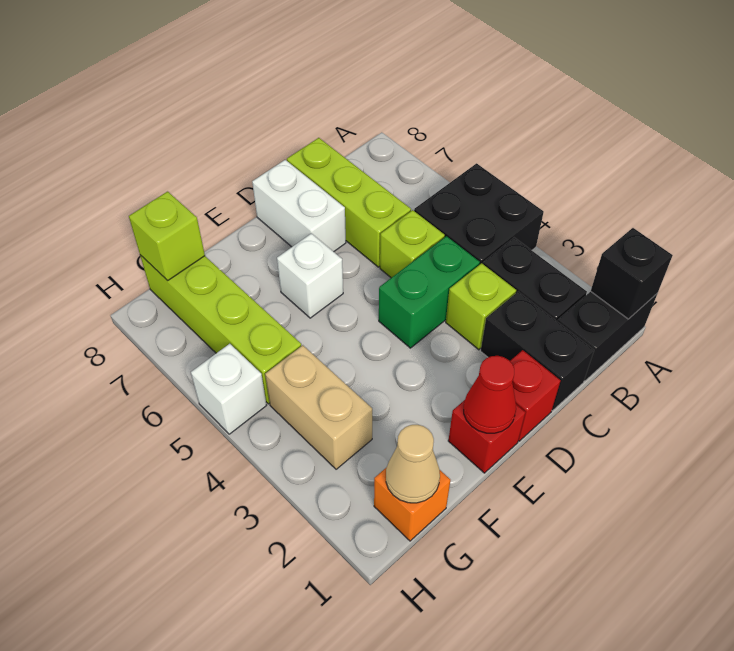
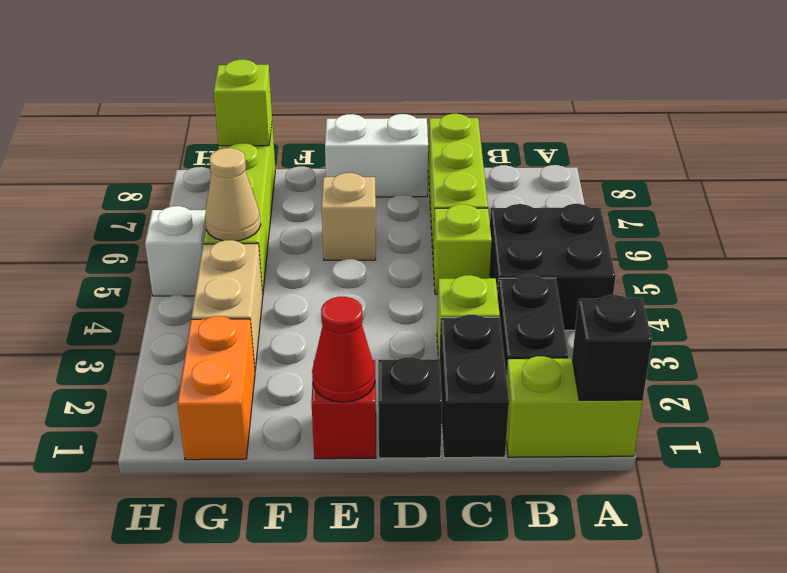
black 1x2 brick [558,291,657,381] -> lime 1x2 brick [506,356,643,457]
green 1x2 brick [379,236,480,348] -> none
red 1x1 brick [510,350,561,441] -> black 1x1 brick [378,357,442,458]
white 1x2 brick [252,160,346,252] -> white 1x2 brick turned to [325,114,428,197]
white 1x1 brick [277,233,343,318] -> tan 1x1 brick [322,173,376,260]
orange 1x1 brick [374,467,450,541] -> orange 1x2 brick [177,316,255,460]
tan 1x1 cone [386,425,440,503] -> tan 1x1 cone moved to [205,148,261,241]

